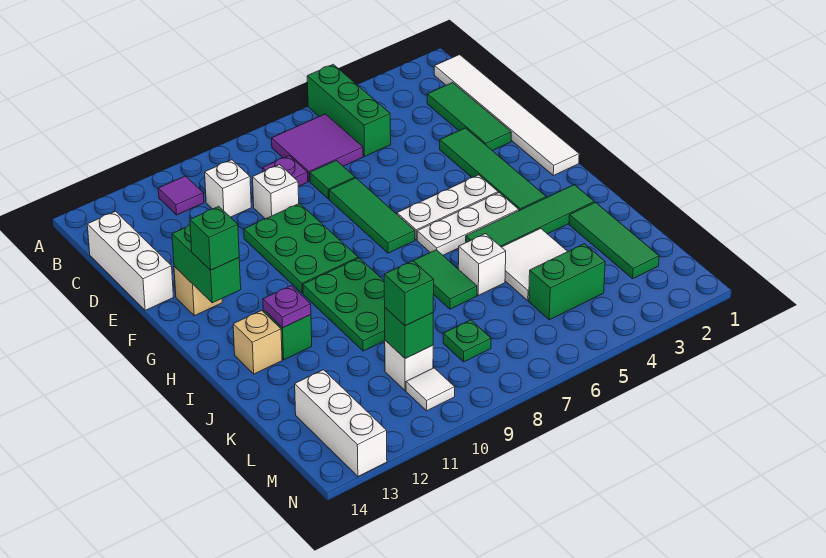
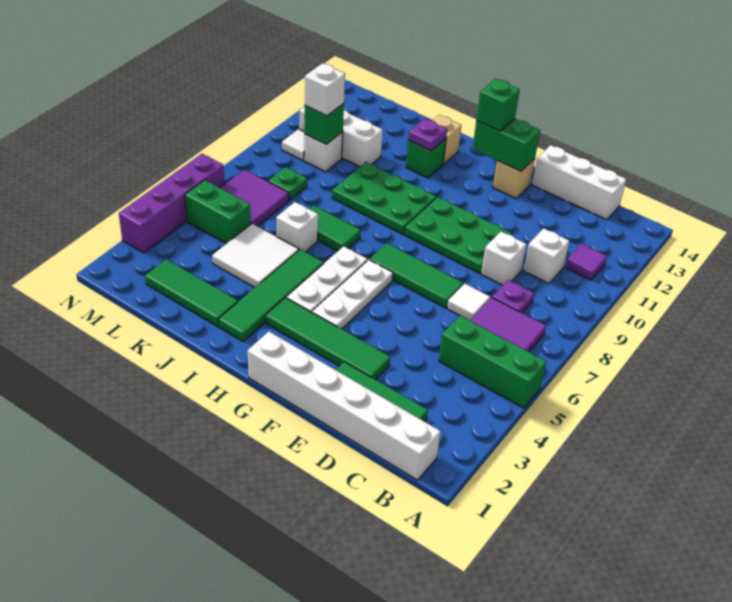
white 1x6 tile [434,55,579,176] -> white 1x6 brick [248,332,441,480]
green 1x1 tile [310,161,355,199] -> white 1x1 tile [447,284,490,321]
green 1x2 brick [529,244,605,320] -> green 1x2 brick turned to [185,180,251,244]
none -> purple 2x2 tile [221,170,289,226]
green 1x1 brick [384,261,434,326] -> white 1x1 brick [305,63,345,116]
white 1x3 brick [295,370,387,476] -> white 1x3 brick moved to [299,106,383,167]
none -> purple 1x4 brick [119,154,224,253]

